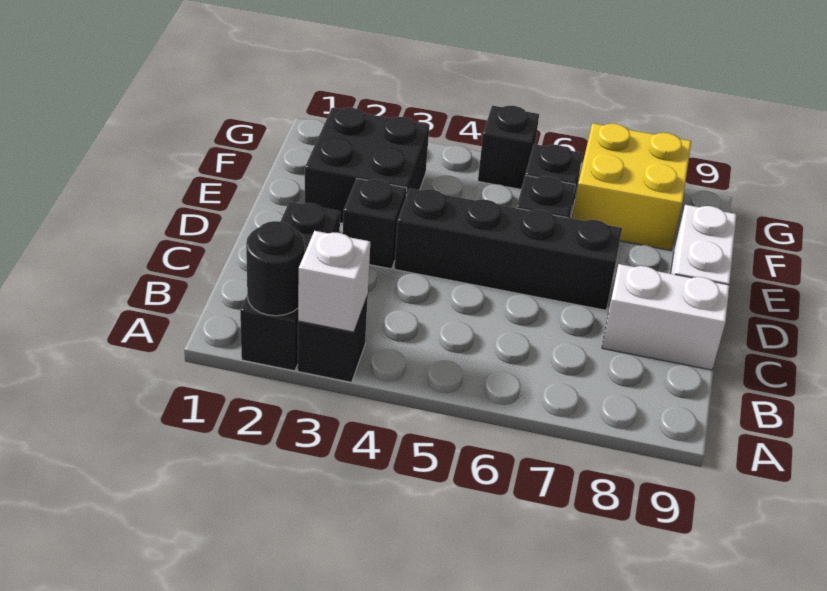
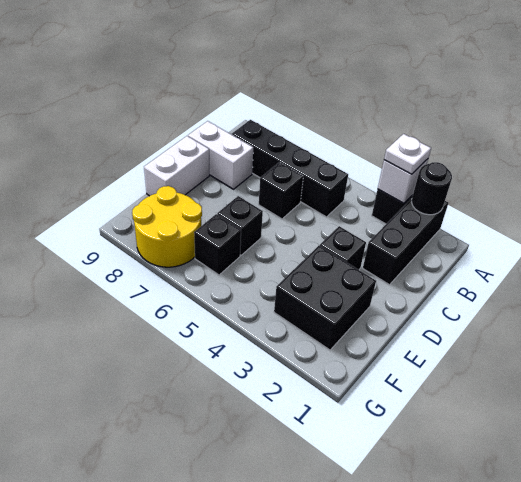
none -> white 1x1 plate [384,134,431,174]
black 1x4 brick [394,188,622,310] -> black 1x4 brick moved to [232,120,348,217]
yellow 2x2 brick [572,123,691,251] -> yellow 2x2 round brick [132,186,202,267]
black 1x1 brick [478,106,539,189] -> black 1x1 brick moved to [259,162,303,219]

